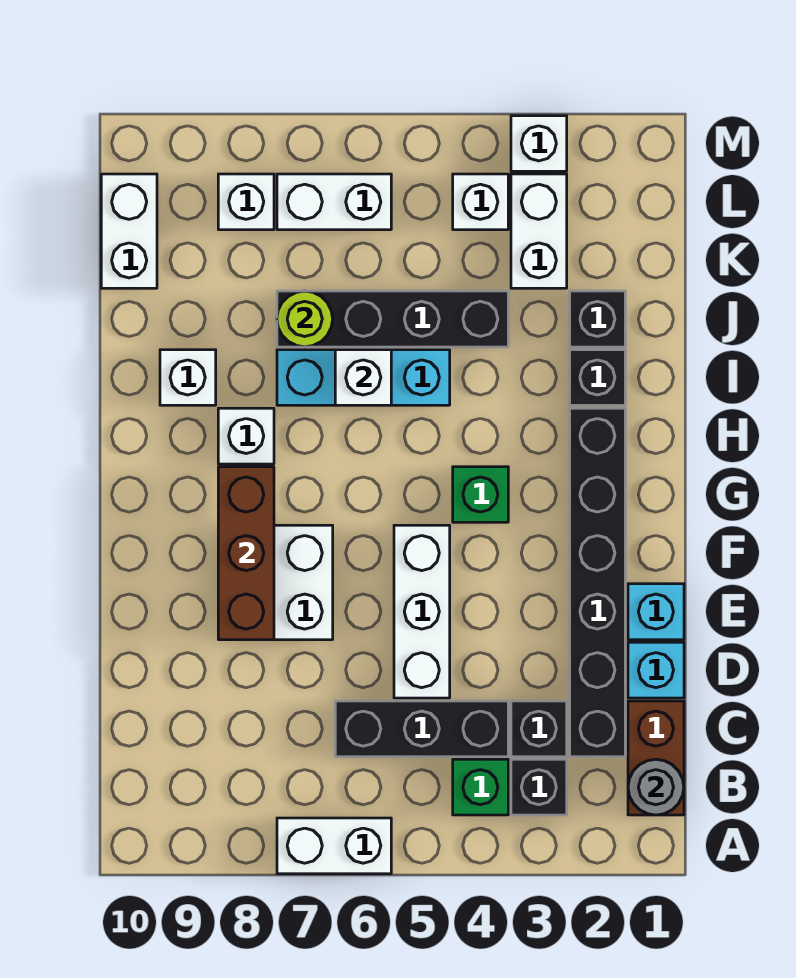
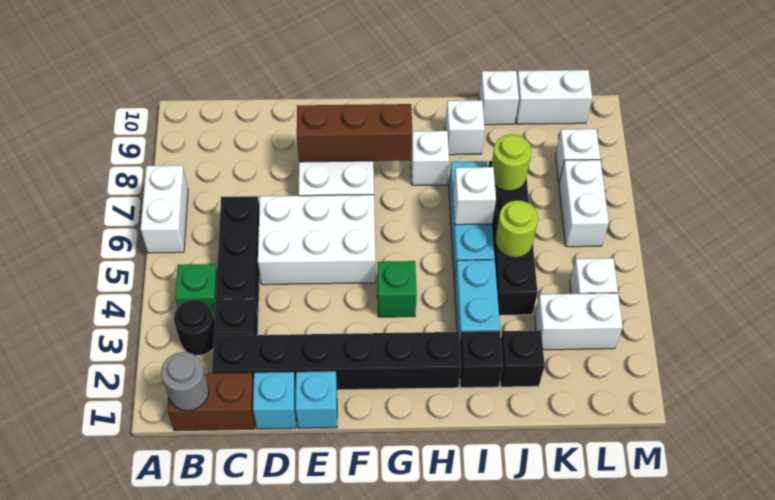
black 1x1 brick [511,759,567,815] -> black 1x1 round brick [174,300,215,355]
white 1x3 brick [394,525,450,698] -> white 2x3 brick [258,195,375,285]
none -> cyan 1x2 brick [454,260,500,337]
none -> lime 1x1 round brick [495,200,538,258]
white 1x1 brick [511,116,567,171] -> white 1x1 brick moved to [479,71,519,125]

